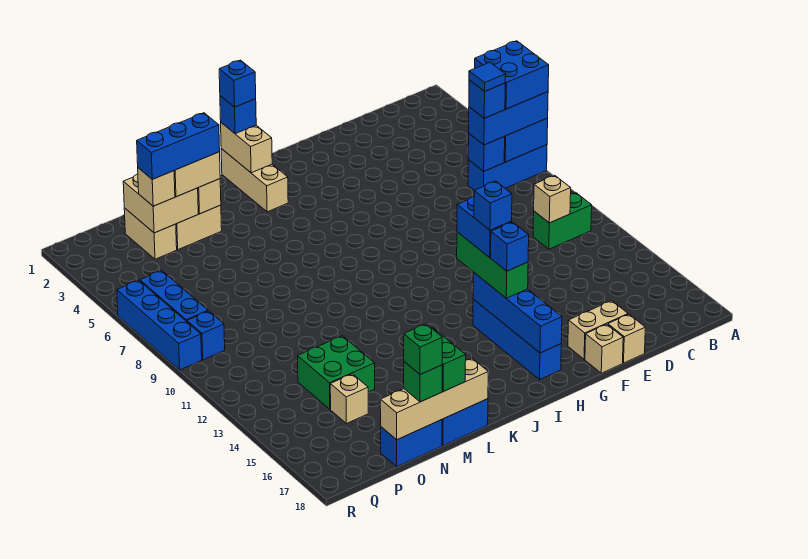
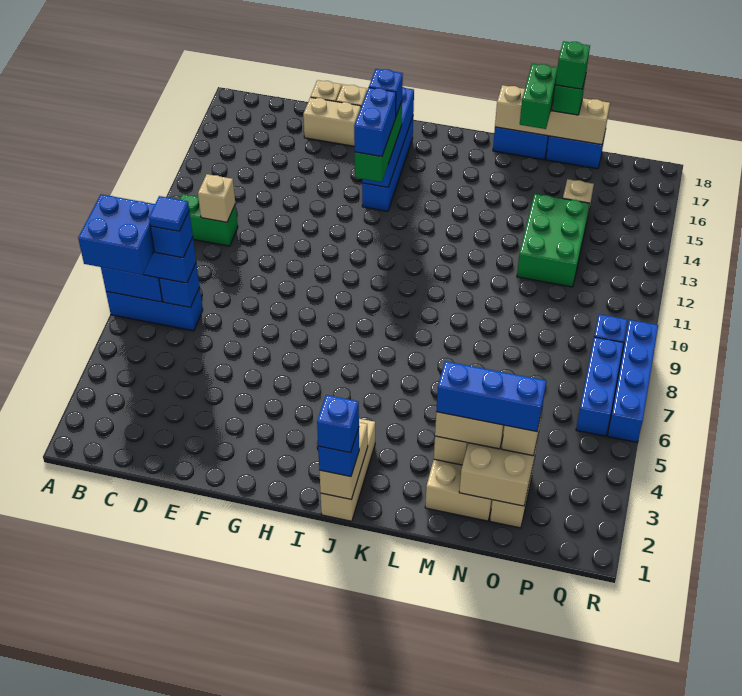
blue 1x1 brick [474,181,512,230] -> none
green 2x2 brick [298,336,375,409] -> green 2x3 brick [517,194,590,287]

